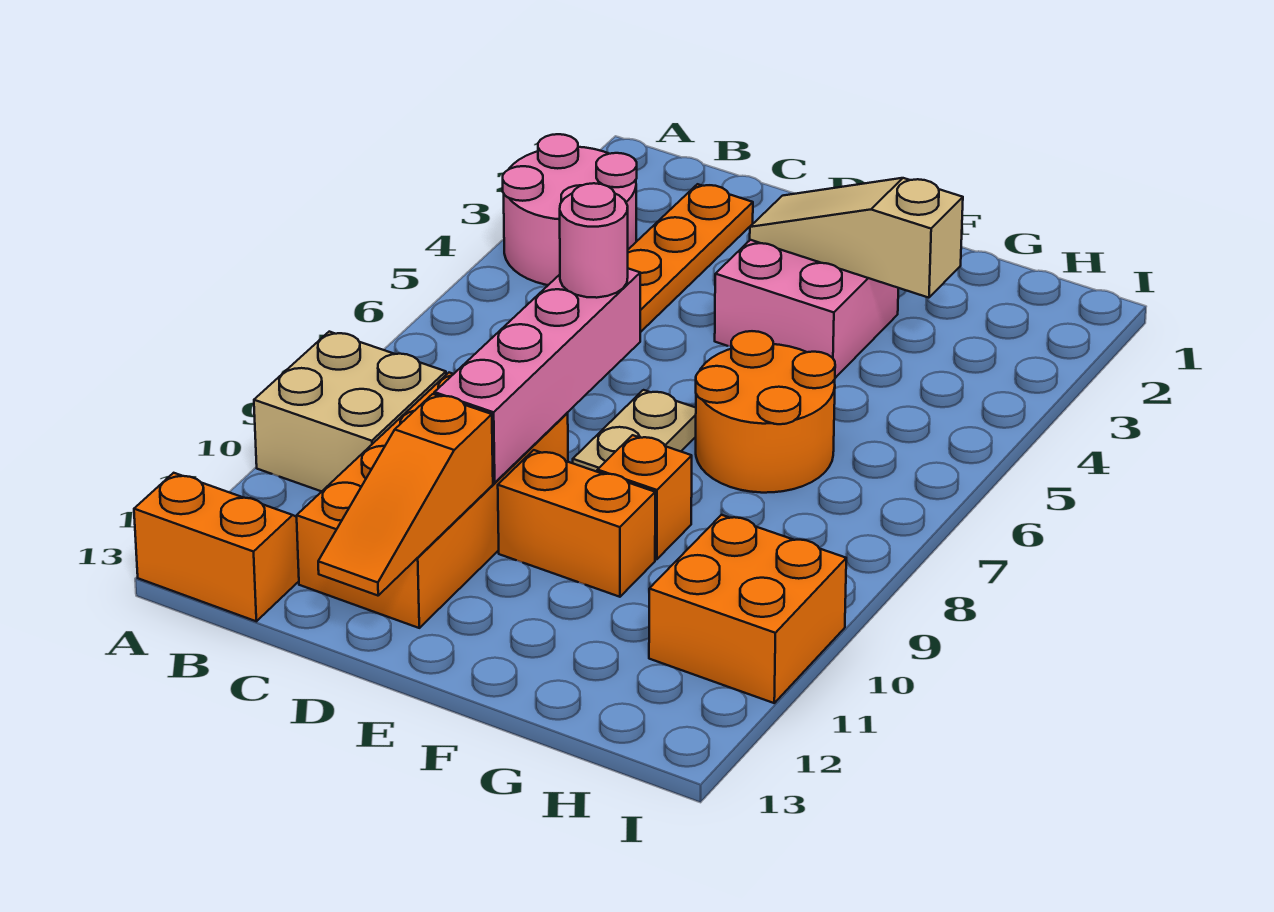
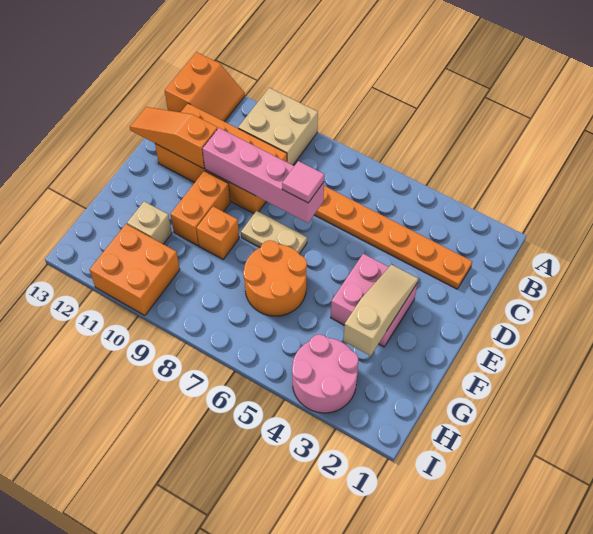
pink 2x2 round brick [503,134,637,285] -> pink 2x2 round brick moved to [292,334,358,413]
pink 1x1 round brick [560,183,628,298] -> pink 1x1 tile [282,161,324,203]
none -> tan 1x1 brick [127,201,172,244]

